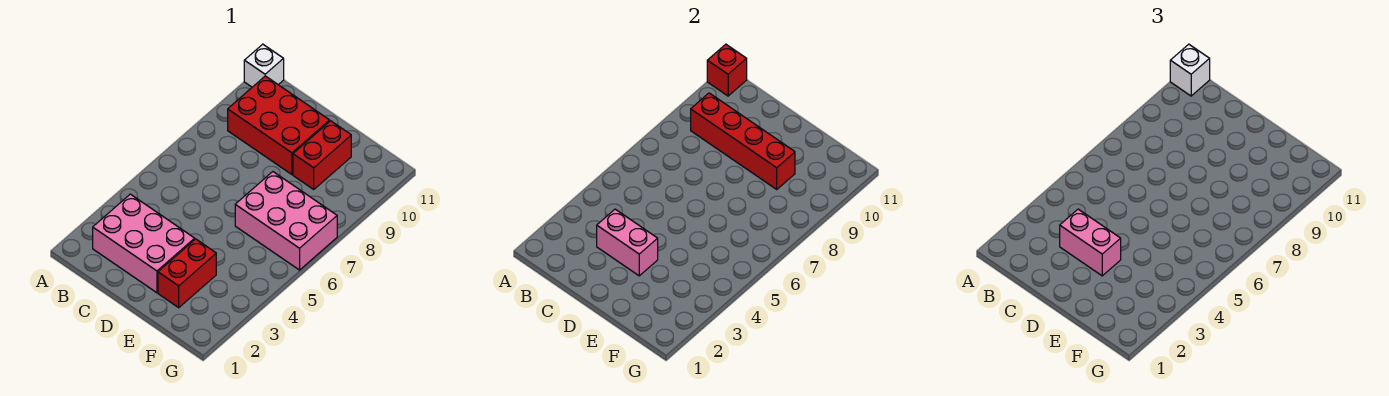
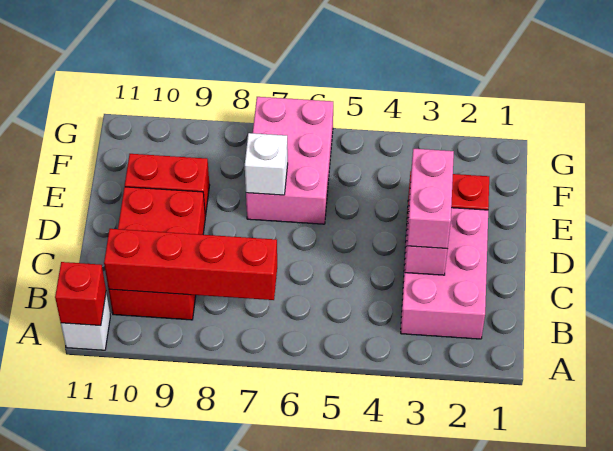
white 1x1 brick [1170,44,1210,96] -> white 1x1 brick moved to [245,133,288,195]
red 1x4 brick [691,93,795,189] -> red 1x4 brick turned to [104,229,277,300]

